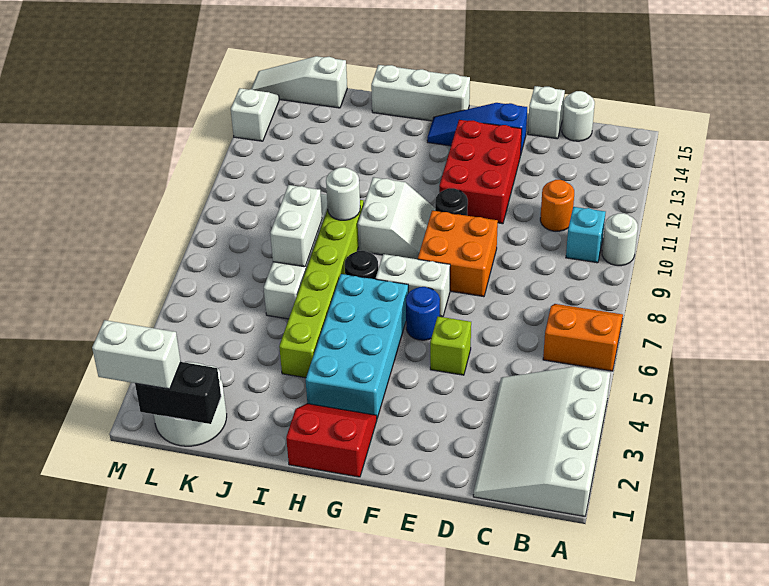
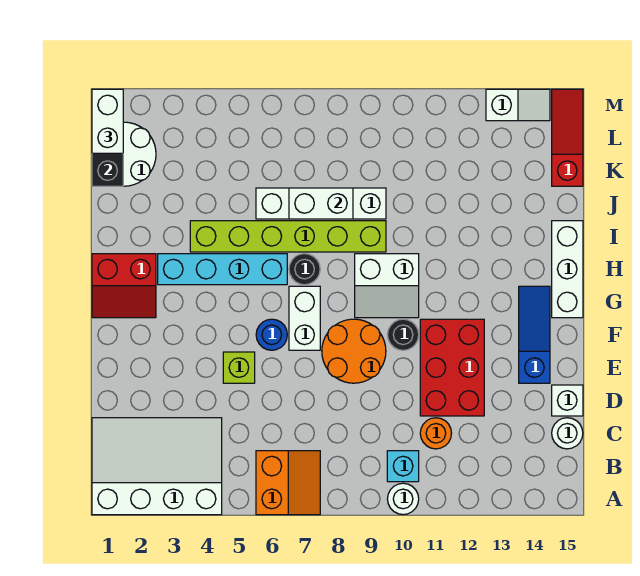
orange 2x2 brick [418,211,498,297] -> orange 2x2 round brick [322,319,386,383]
red 2x3 brick [439,120,522,224] -> red 2x3 brick turned to [420,319,484,416]
red 2x2 slope [286,404,377,477] -> red 2x2 slope turned to [92,254,156,318]
cyan 2x4 brick [306,274,408,418] -> cyan 1x4 brick [158,254,287,285]
white 1x1 round brick [326,167,360,220] -> none
white 1x3 slope [251,56,347,108] -> red 1x3 slope [552,89,583,186]

